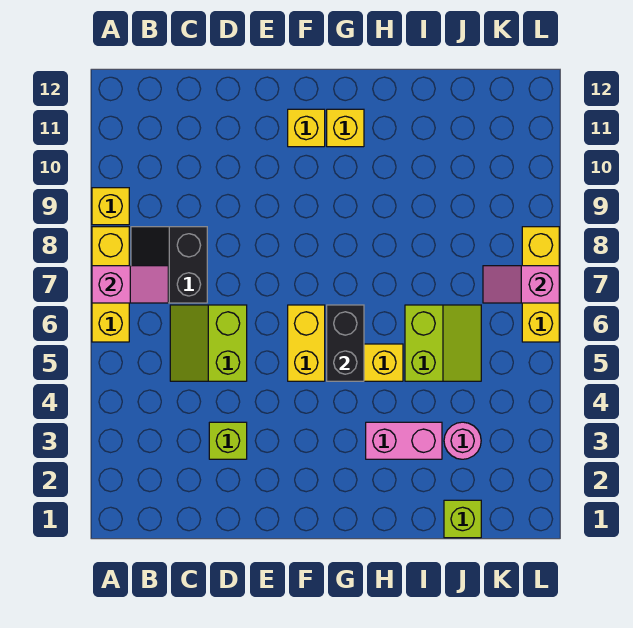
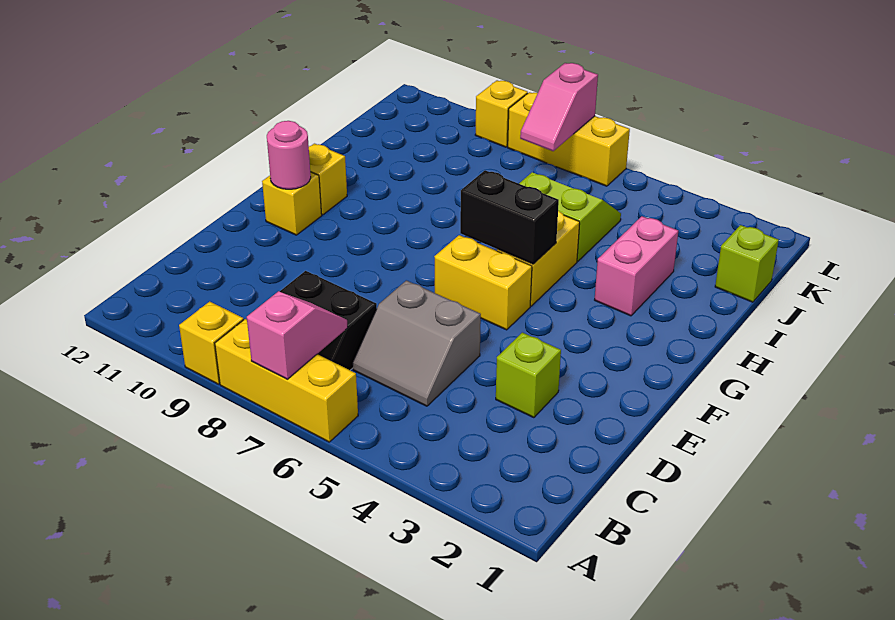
lime 2x2 slope [170,305,247,381] -> grey 2x2 slope [353,280,481,406]
pink 1x1 round brick [444,422,481,459] -> pink 1x1 round brick moved to [267,121,311,189]
none -> yellow 1x1 brick [475,80,528,147]

